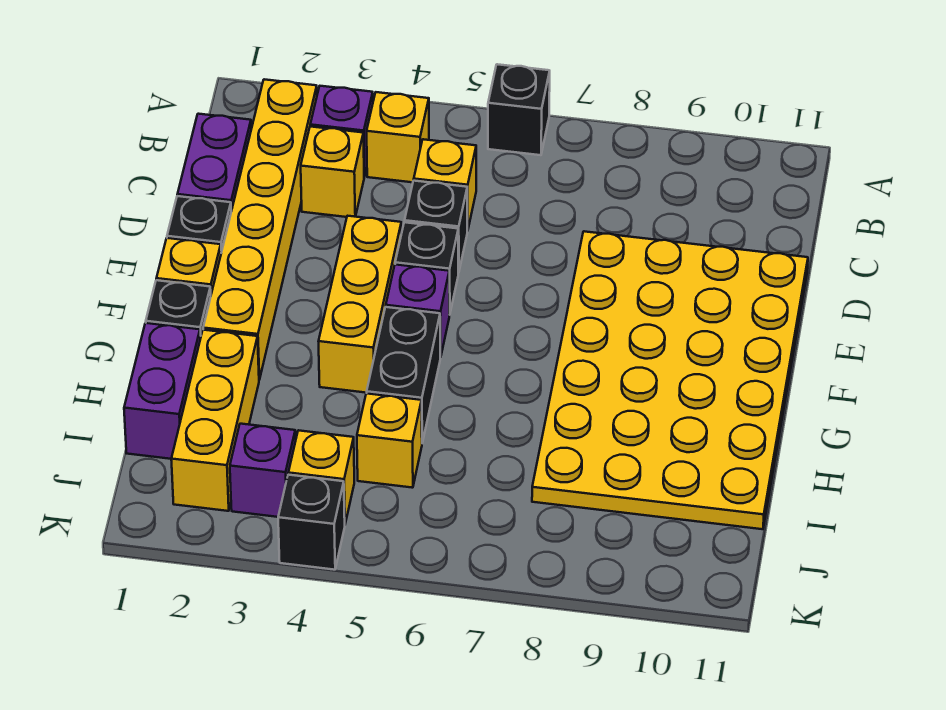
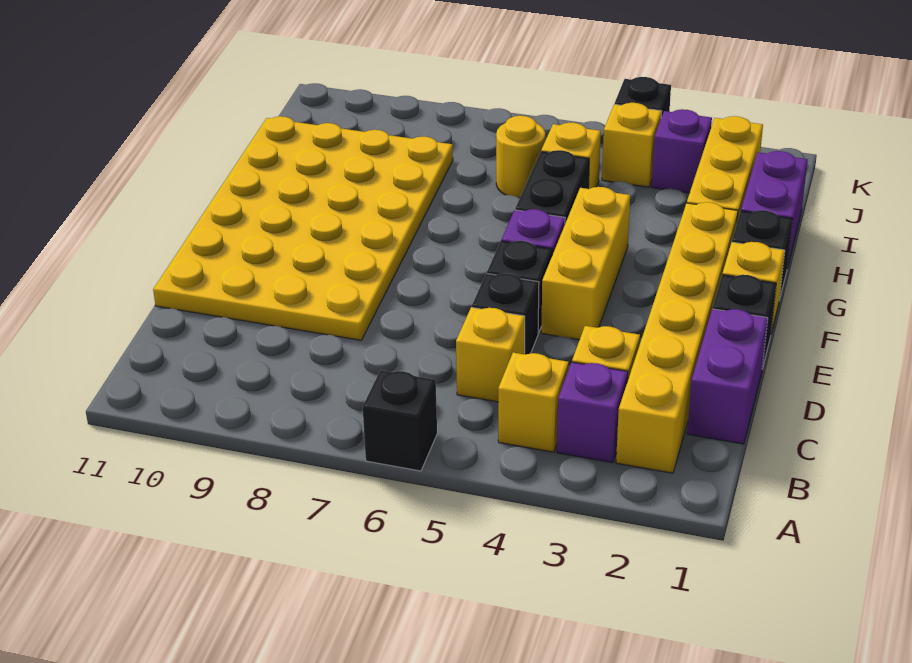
none -> yellow 1x1 round brick [496,116,545,198]

